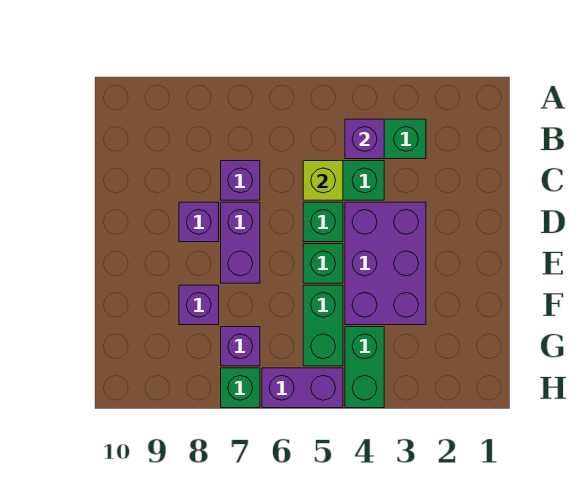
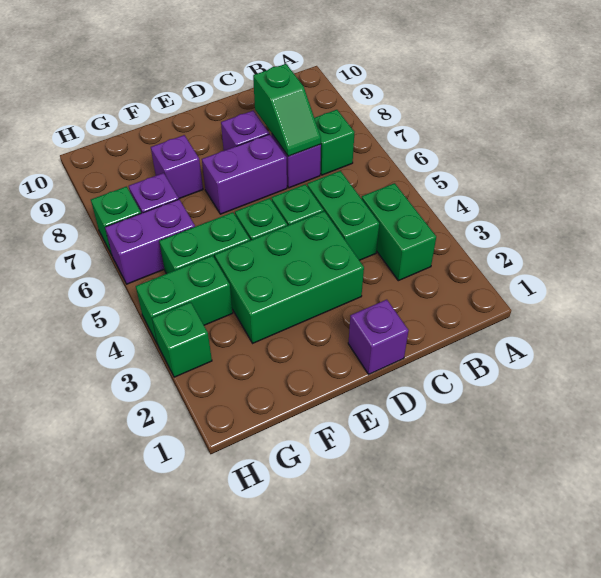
purple 1x1 brick [345,119,384,159] -> purple 1x1 brick moved to [348,300,409,374]
none -> green 1x1 brick [314,110,354,175]
lime 1x1 brick [303,161,343,200] -> none
none -> green 1x2 slope [253,64,321,156]
purple 2x3 brick [345,202,426,325] -> green 2x3 brick [215,211,364,343]
none -> green 1x1 brick [152,302,212,377]
purple 1x2 brick [262,368,343,408] -> purple 1x2 brick turned to [105,199,195,284]

